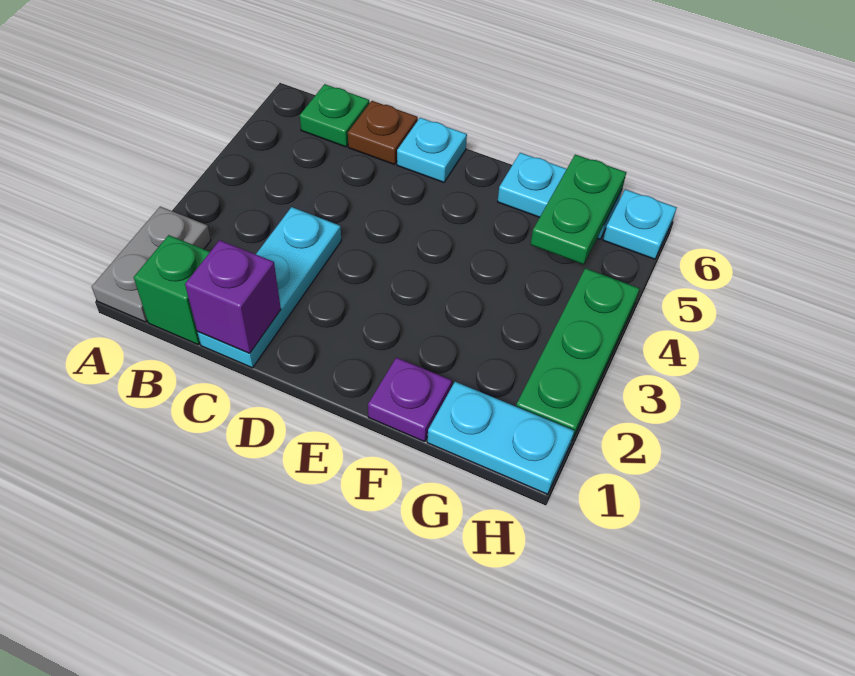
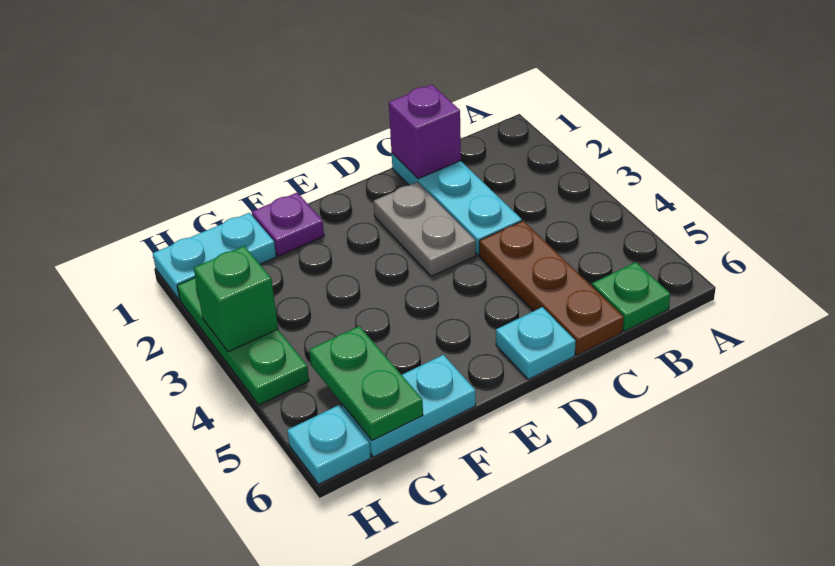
grey 1x2 plate [92,207,211,322] -> grey 1x2 plate moved to [374,182,476,276]
green 1x1 brick [134,235,210,344] -> green 1x1 brick moved to [194,246,278,352]
brown 1x1 plate [348,101,418,165] -> brown 1x3 plate [479,221,624,355]

